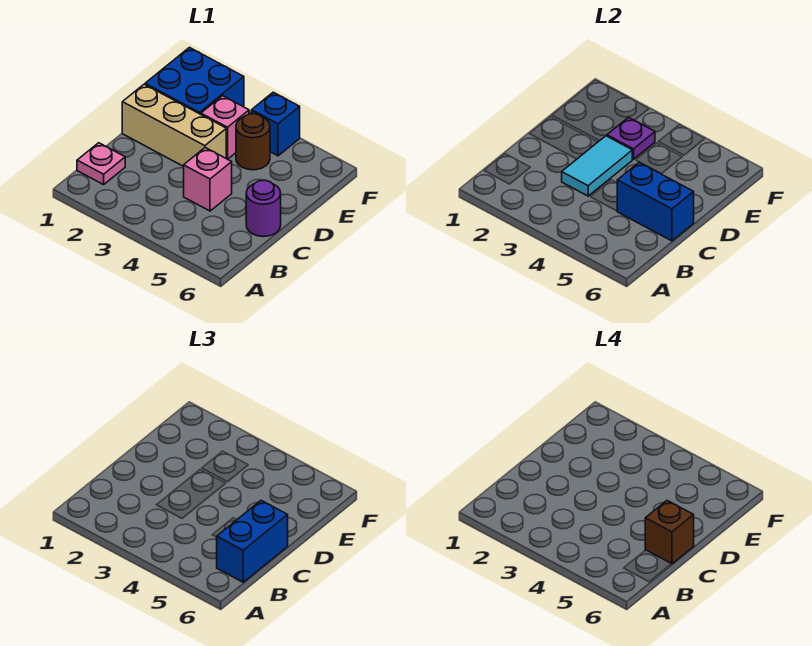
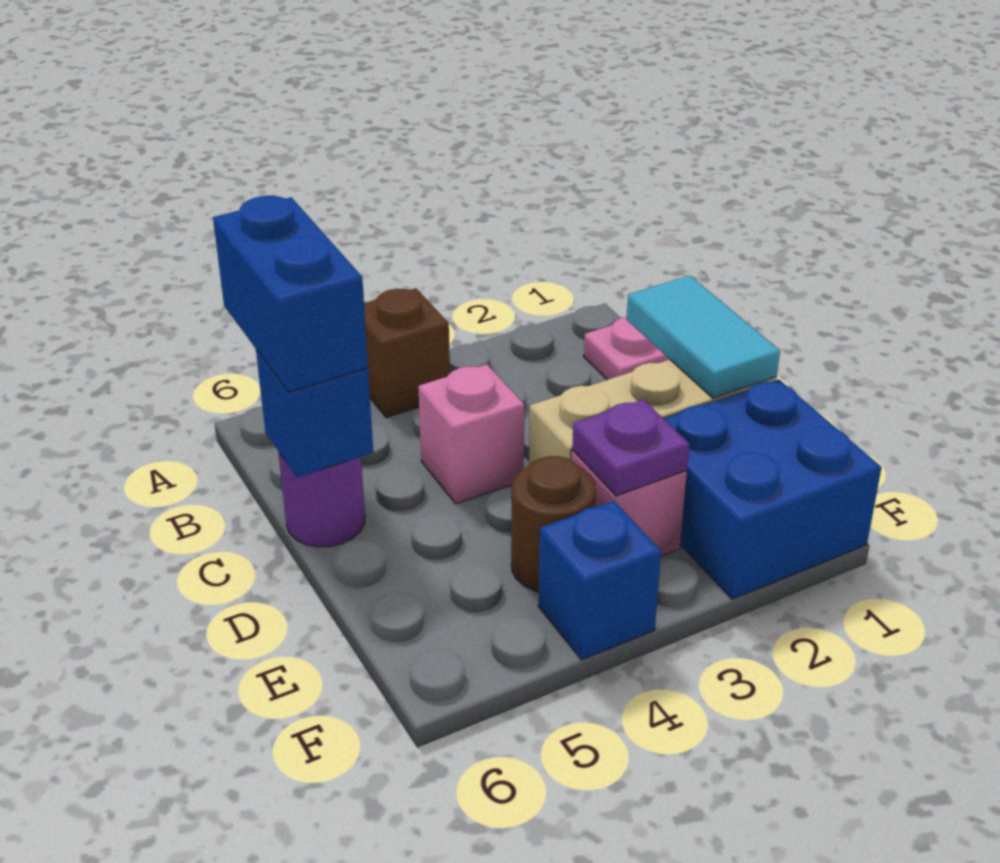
cyan 1x2 tile [562,136,632,196] -> cyan 1x2 tile moved to [627,276,780,398]
blue 1x2 brick [617,162,694,241] -> blue 1x1 brick [256,350,373,478]
brown 1x1 brick [645,501,694,564] -> brown 1x1 brick moved to [364,288,450,418]

